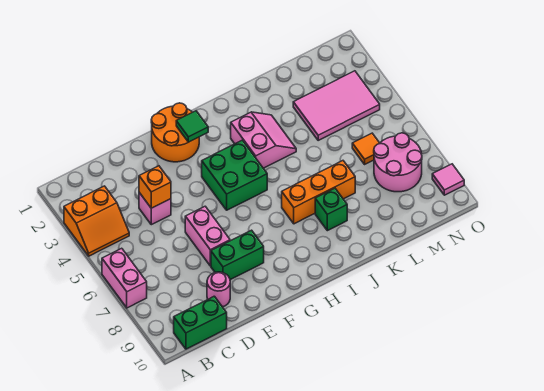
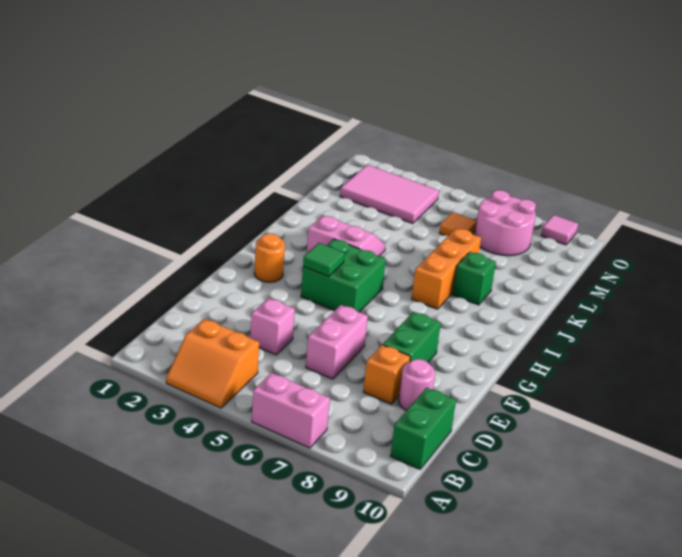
orange 2x2 slope [64,186,129,256] -> orange 2x2 slope turned to [166,319,259,408]
orange 1x1 brick [139,166,171,208] -> orange 1x1 brick moved to [363,345,410,404]
pink 1x2 brick [185,206,230,266] -> pink 1x2 brick turned to [306,305,368,379]
orange 2x2 round brick [151,103,199,162] -> orange 1x1 round brick [254,233,285,282]
green 1x1 tile [176,111,208,142] -> green 1x1 tile moved to [303,243,345,277]
pink 2x3 tile [293,71,380,140] -> pink 2x3 tile turned to [340,165,439,224]

